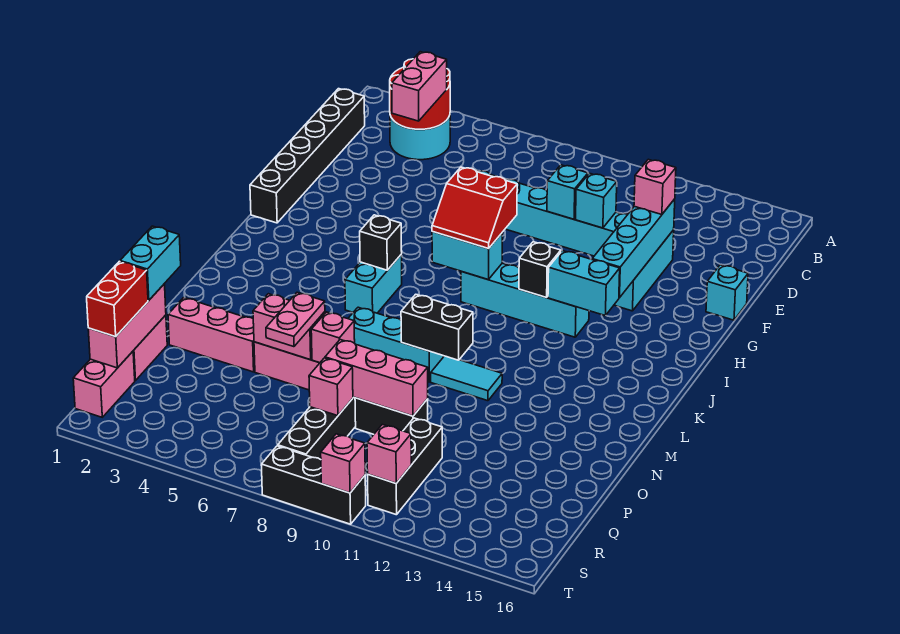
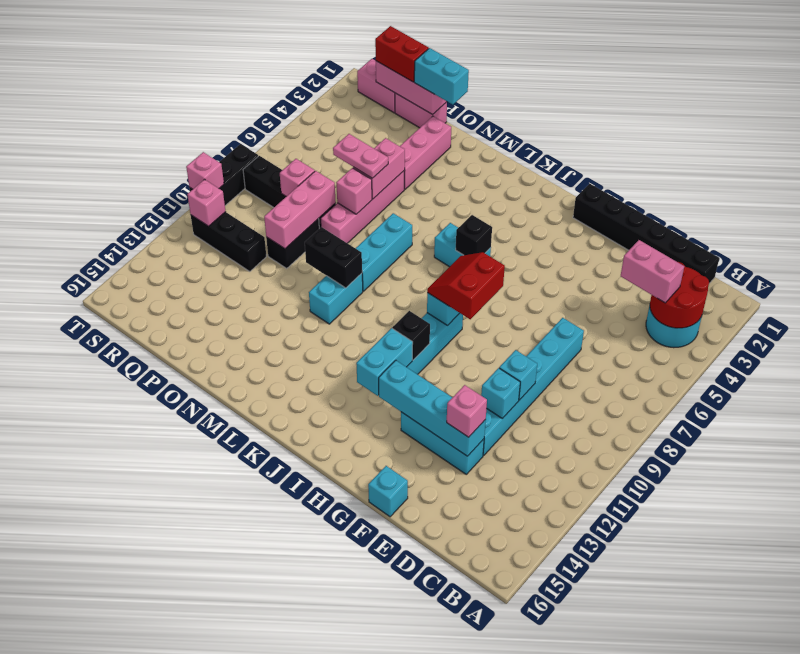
black 1x2 brick [401,294,473,360] -> black 1x2 brick turned to [305,227,362,288]
cyan 1x2 tile [431,356,502,401] -> cyan 1x2 brick [309,273,363,324]

